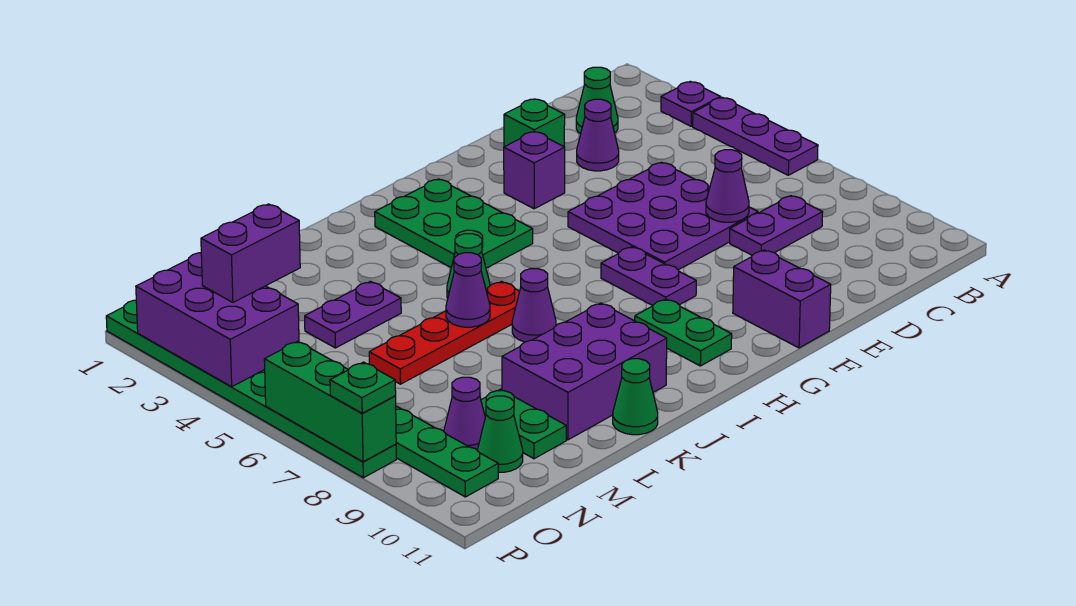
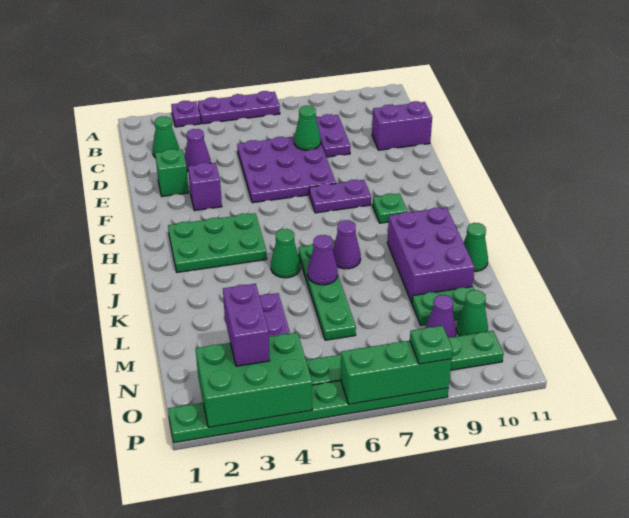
purple 1x1 cone [706,150,749,222] -> green 1x1 cone [294,106,321,150]
purple 1x2 brick [733,250,831,348] -> purple 1x2 brick moved to [372,101,432,150]
green 1x2 plate [635,299,732,366] -> green 1x1 plate [372,193,407,223]
red 1x4 plate [369,281,520,384] -> green 1x4 plate [298,244,356,340]
purple 2x3 brick [136,253,299,387] -> green 2x3 brick [196,332,312,427]

